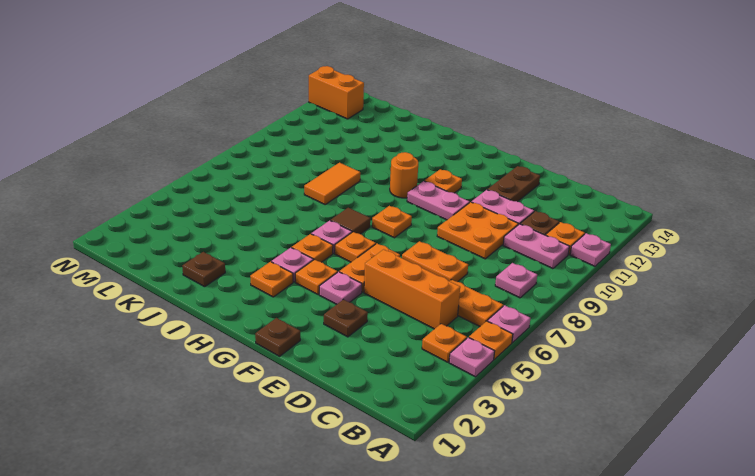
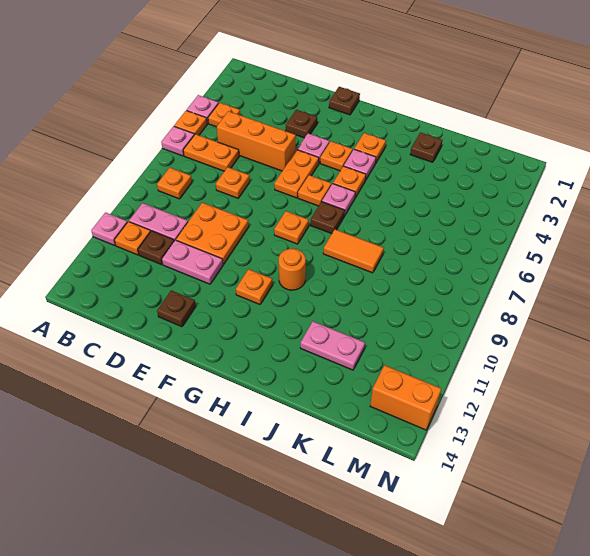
pink 1x1 plate [495,263,537,298] -> orange 1x1 plate [157,168,192,199]
orange 1x2 plate [402,241,468,282] -> orange 1x1 plate [216,167,250,198]
brown 1x2 plate [488,166,540,202] -> brown 1x1 plate [157,290,196,327]
pink 1x2 plate [407,181,469,220] -> pink 1x2 plate moved to [300,321,365,370]
brown 1x1 tile [331,208,370,234] -> brown 1x1 plate [310,202,345,234]
orange 1x2 tile [304,163,360,204] -> orange 1x2 tile turned to [323,229,384,273]

